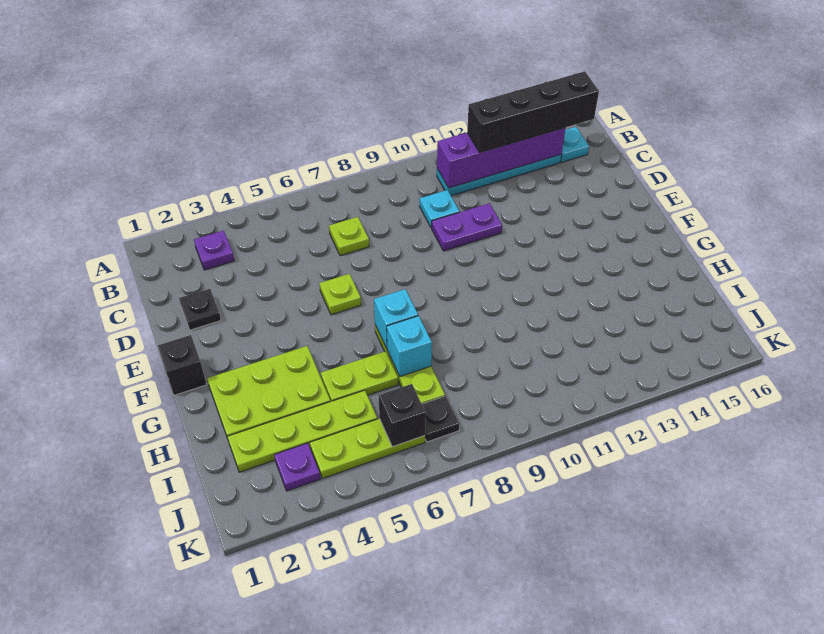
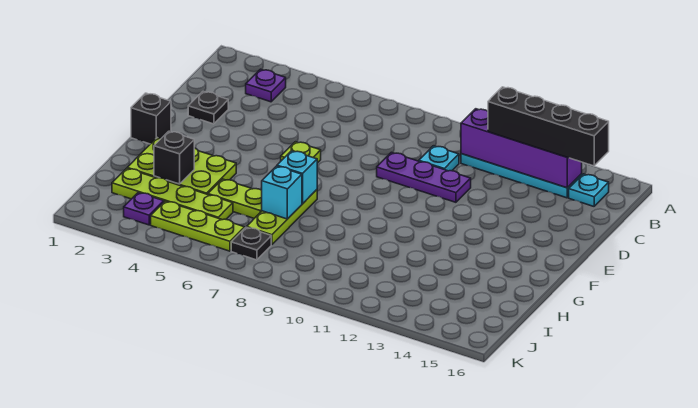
lime 1x1 plate [329,217,369,256] -> none
purple 1x2 plate [432,203,502,251] -> purple 1x3 plate [377,152,471,202]
black 1x1 brick [378,384,426,447] -> black 1x1 brick moved to [154,131,194,184]

